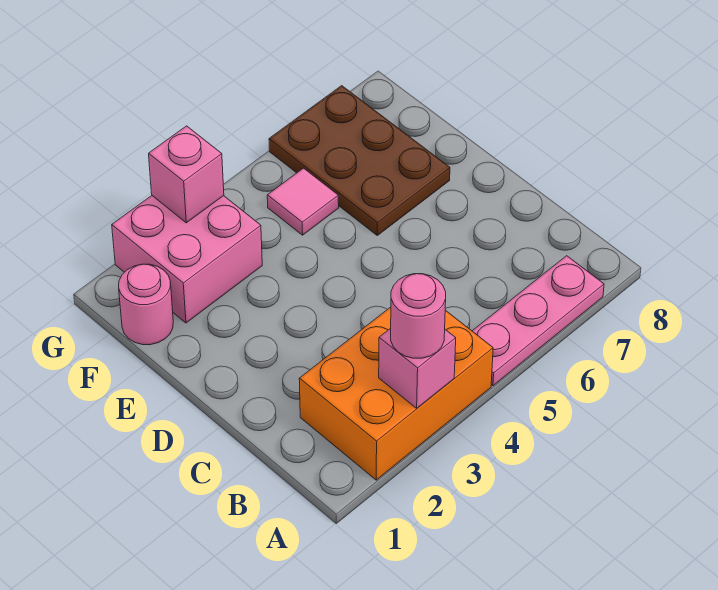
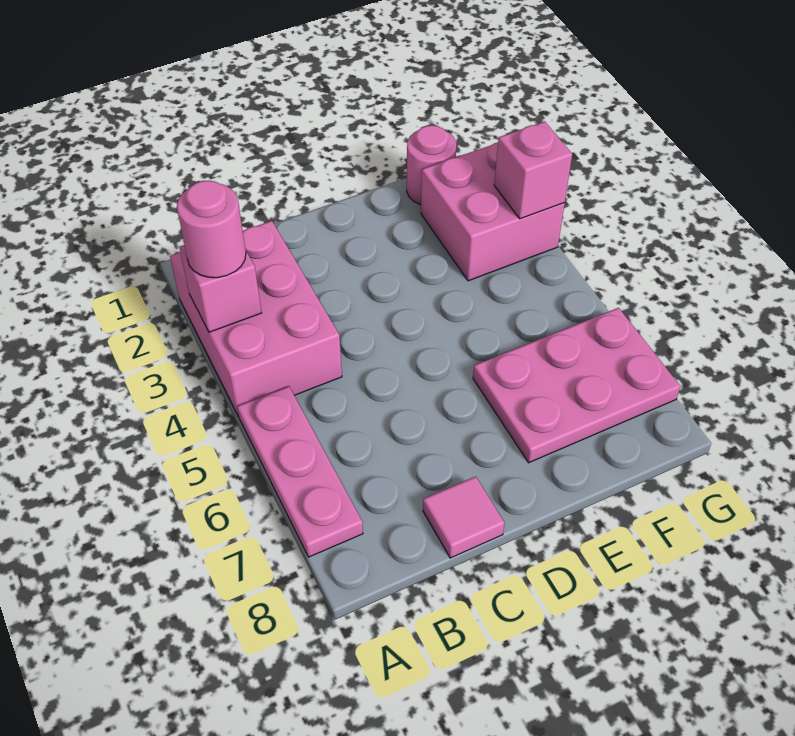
orange 2x3 brick [299,307,493,480] -> pink 2x3 brick [170,221,342,417]
brown 2x3 plate [269,86,450,235] -> pink 2x3 plate [473,308,680,463]
pink 1x1 tile [267,168,339,235] -> pink 1x1 tile moved to [423,476,504,558]

